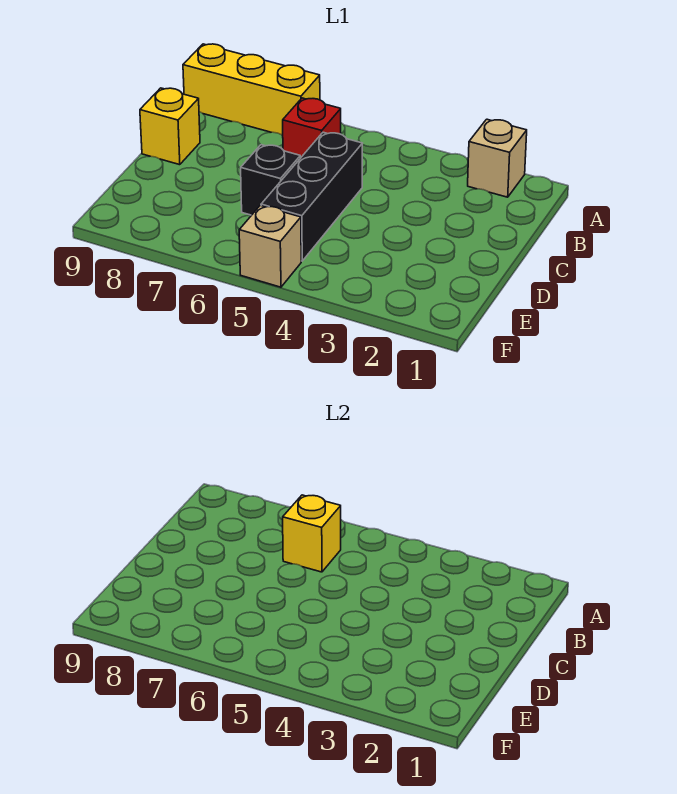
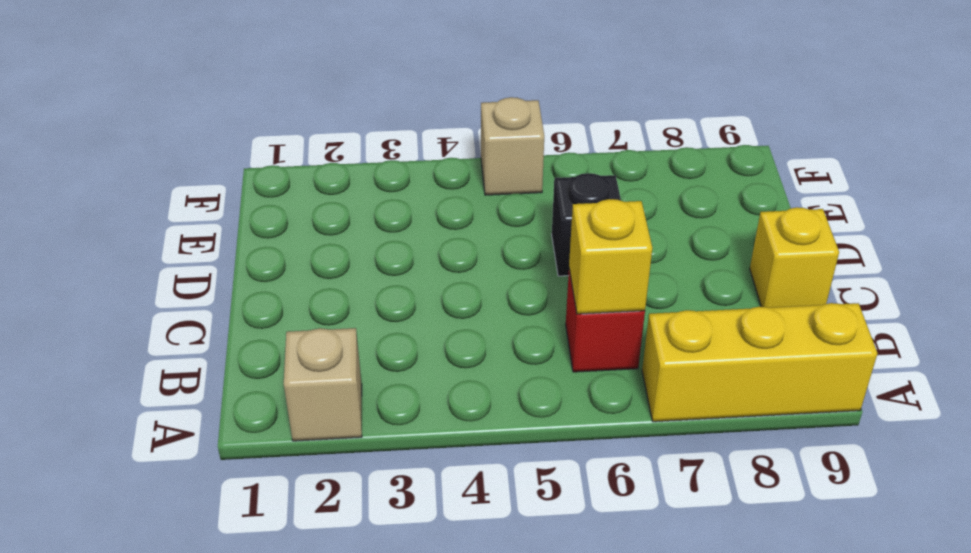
black 1x3 brick [261,132,362,261] -> none

